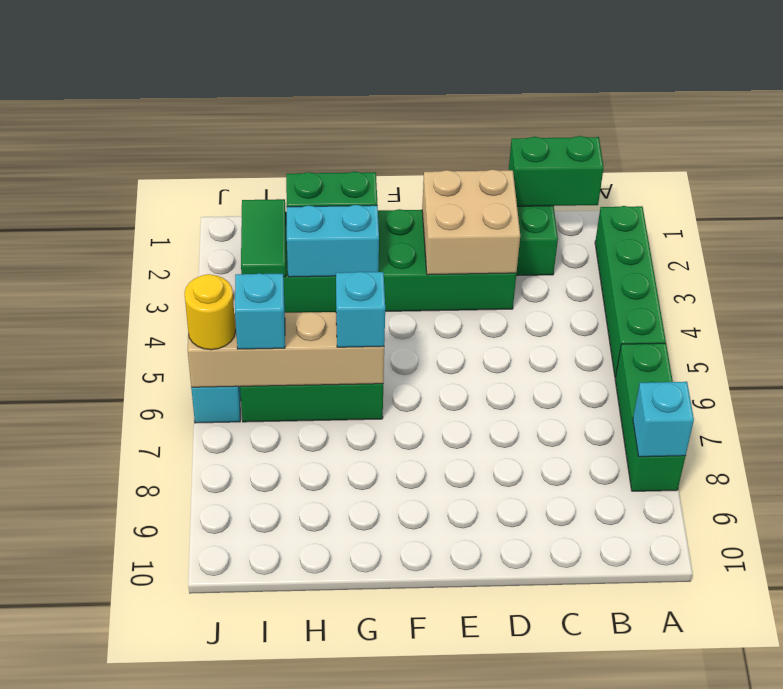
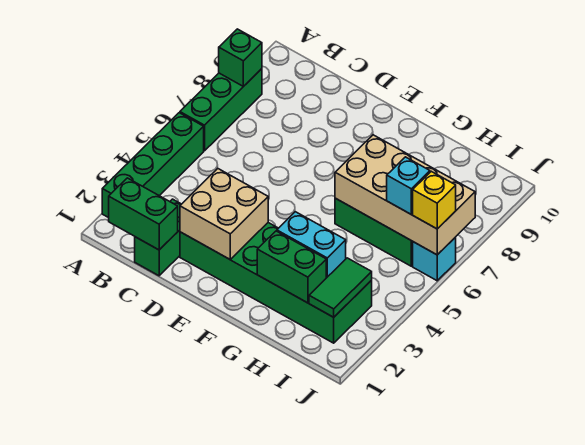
cyan 1x1 brick [633,382,694,457] -> green 1x1 brick [219,29,262,87]
tan 1x4 brick [188,312,384,387] -> tan 2x4 brick [335,135,475,255]
cyan 1x1 brick [336,272,385,347] -> none
yellow 1x1 round brick [184,274,235,350] -> yellow 1x1 brick [413,171,456,229]

